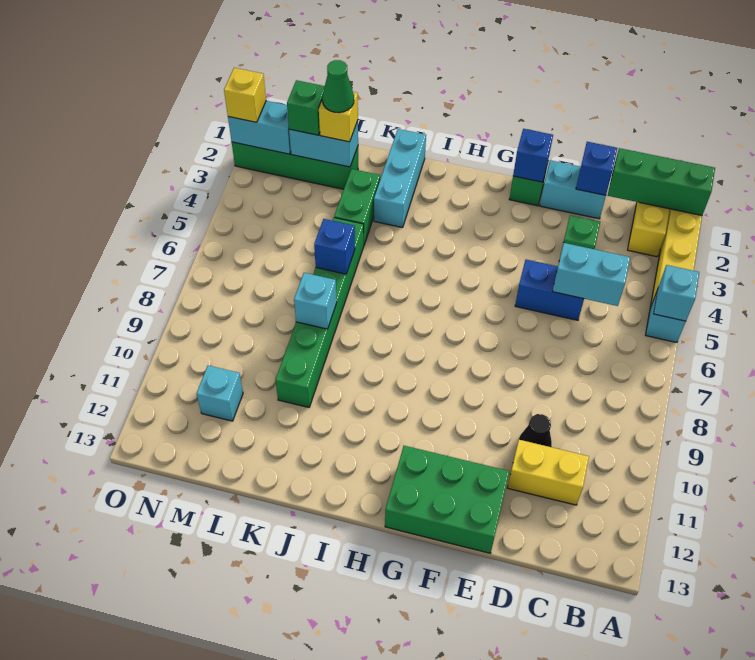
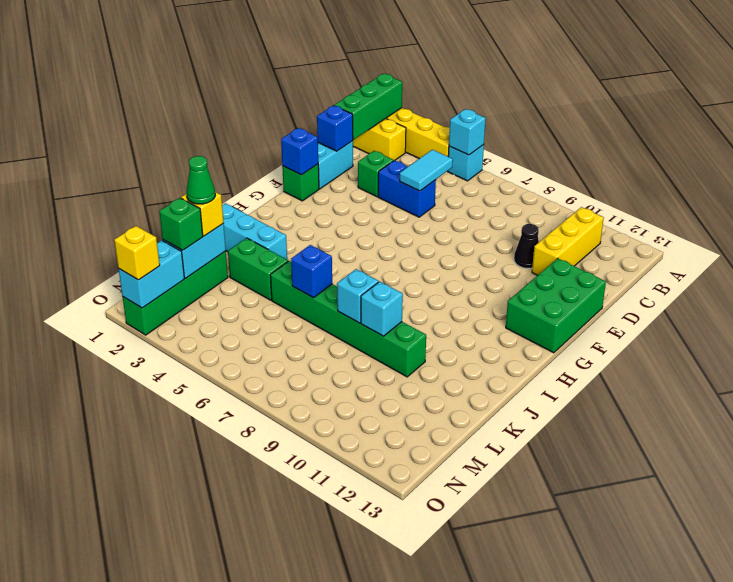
cyan 1x2 brick [553,243,630,306] -> cyan 1x2 tile [400,150,453,191]
yellow 1x2 brick [508,440,589,505] -> yellow 1x3 brick [532,207,604,275]
blue 1x2 brick [515,260,584,320] -> blue 1x2 brick turned to [378,160,436,217]
cyan 1x1 brick [197,366,243,421] -> cyan 1x1 brick moved to [361,282,403,336]

